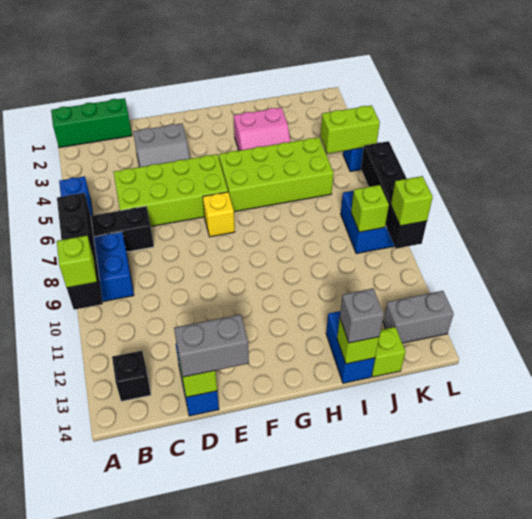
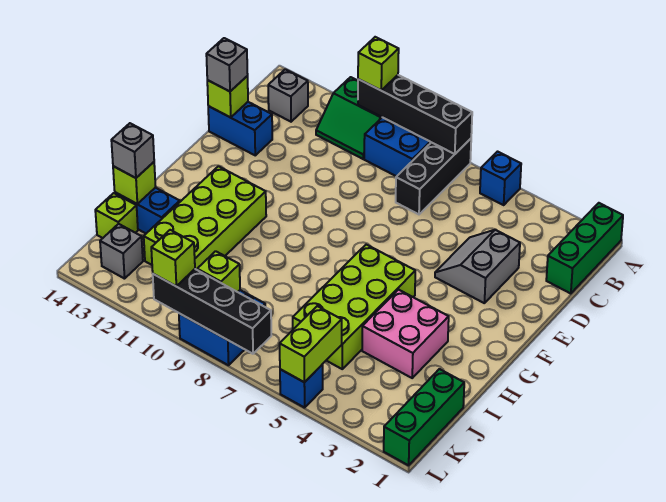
none -> green 2x2 slope [316,77,382,159]
black 1x1 brick [112,351,151,401] -> grey 1x1 brick [268,69,308,122]
lime 2x4 brick [114,154,228,226] -> lime 2x4 brick moved to [144,166,266,270]
grey 1x2 brick [174,314,249,377] -> grey 1x1 brick [206,38,248,91]
yellow 1x1 brick [203,192,235,237] -> none
pink 2x2 slope [234,108,290,151] -> pink 2x2 brick [362,290,449,378]
none -> green 1x3 brick [384,369,464,465]
grey 1x2 brick [383,291,454,343] -> grey 1x1 brick [100,224,143,279]

